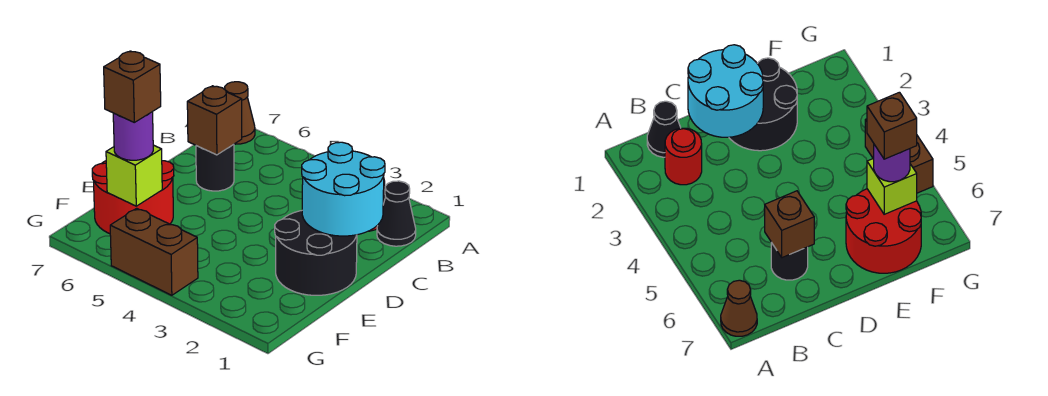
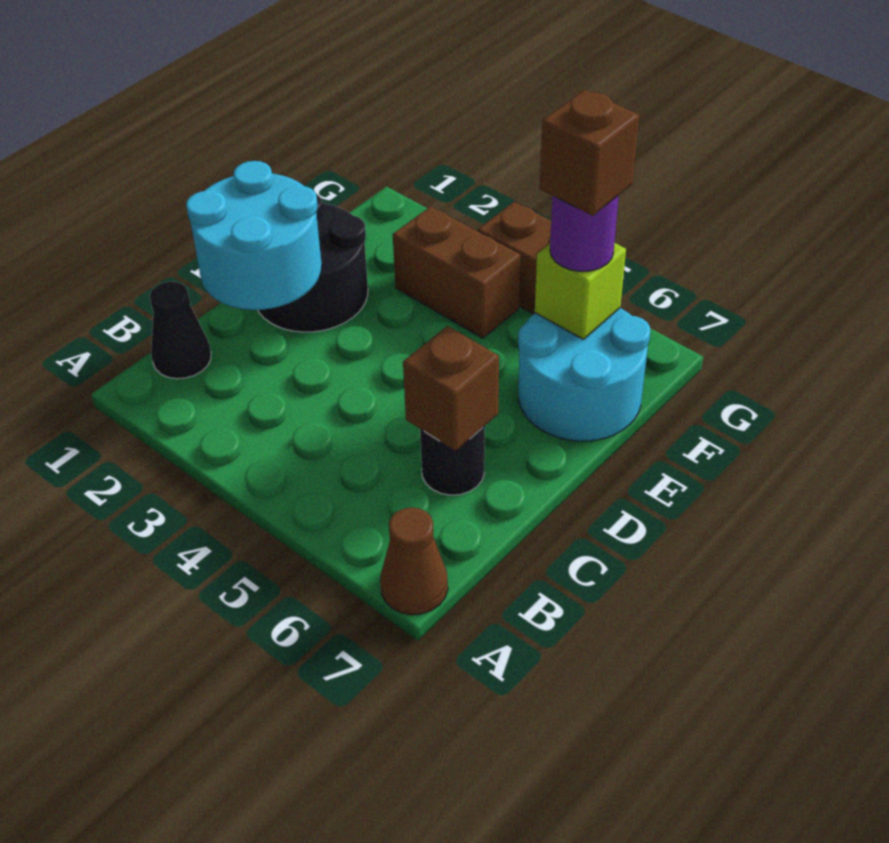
red 1x1 round brick [665,128,702,185] -> none
red 2x2 round brick [92,161,174,234] -> cyan 2x2 round brick [518,308,650,441]
none -> brown 1x2 brick [393,206,521,338]

